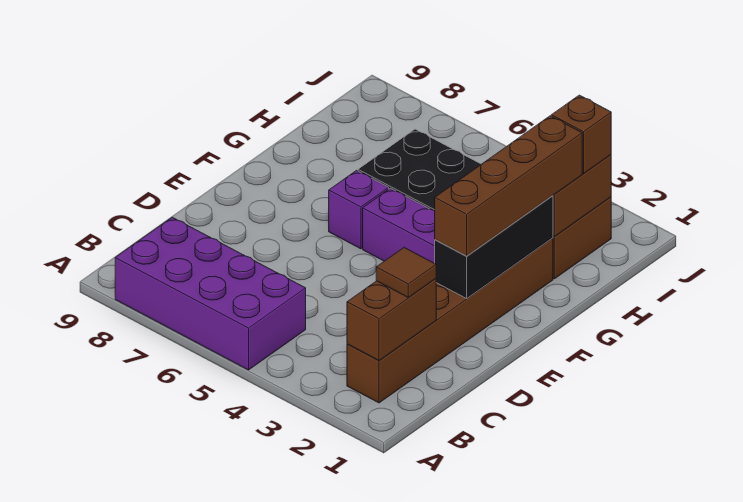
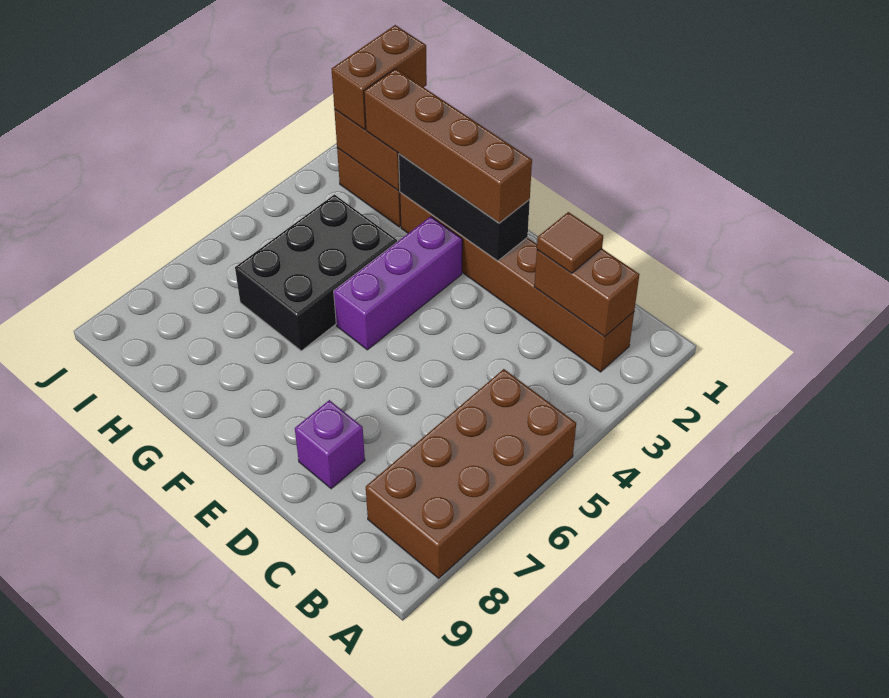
purple 2x4 brick [115,217,306,370] -> brown 2x4 brick [366,369,576,578]
purple 1x1 brick [329,170,389,249] -> purple 1x1 brick moved to [295,400,365,489]
brown 1x1 brick [551,95,611,173] -> brown 1x2 brick [332,25,427,129]

